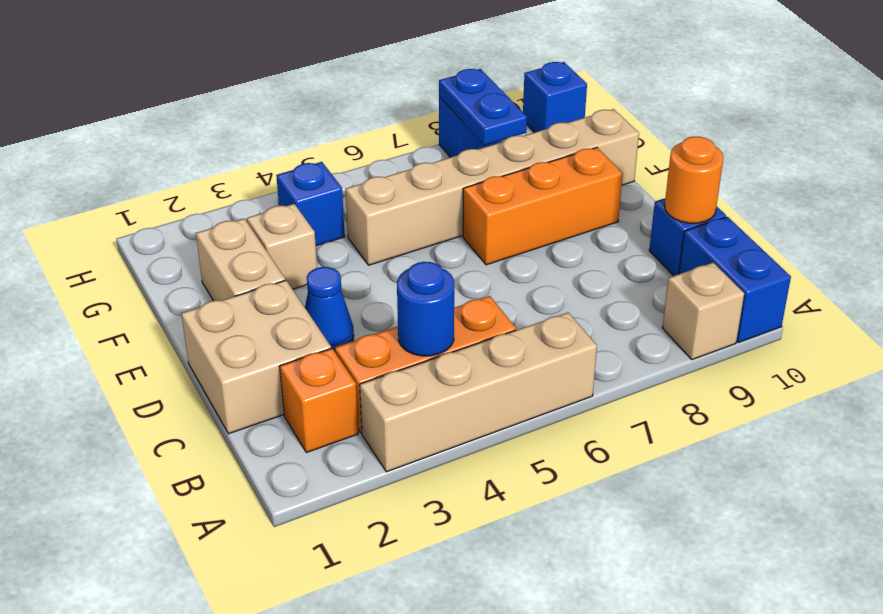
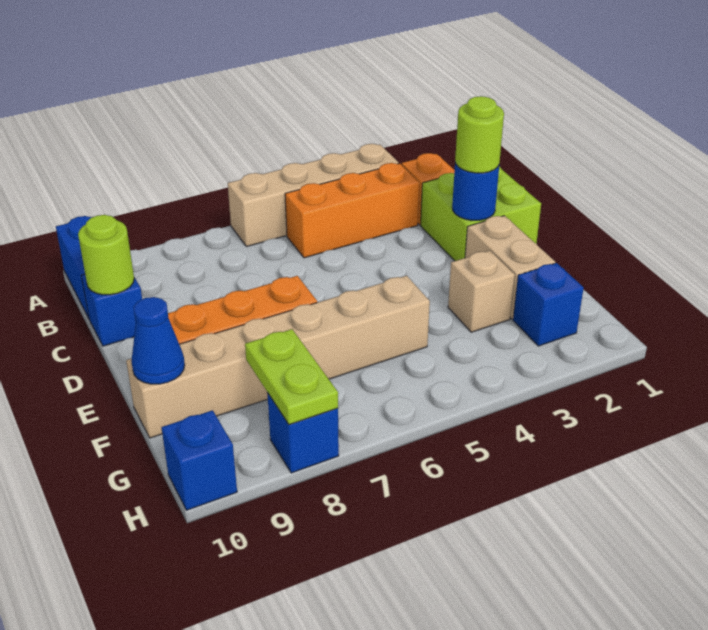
tan 1x1 brick [662,263,744,360] -> none
blue 1x1 round brick [397,262,454,356] -> blue 1x1 round brick moved to [452,162,499,220]
tan 2x2 brick [181,280,331,434] -> lime 2x2 brick [420,166,541,261]
orange 1x1 round brick [665,137,723,223] -> lime 1x1 round brick [78,215,134,295]
none -> lime 1x1 round brick [455,96,504,173]
blue 1x1 cone [305,267,354,352] -> blue 1x1 cone moved to [131,297,185,384]
blue 1x1 brick [276,162,345,246] -> blue 1x1 brick moved to [513,263,584,346]
blue 1x2 plate [439,69,527,145] -> lime 1x2 plate [245,329,338,425]

